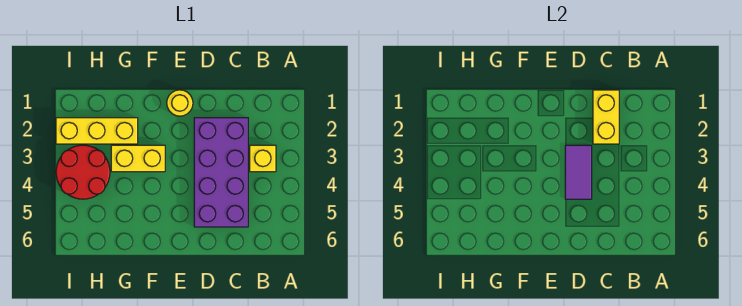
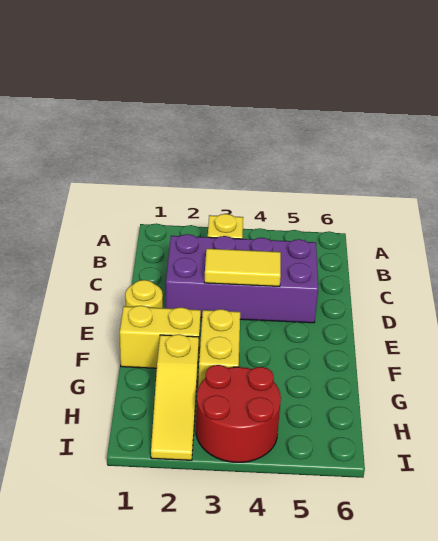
yellow 1x2 brick [593,90,619,144] -> yellow 1x2 brick moved to [120,306,201,368]
purple 1x2 tile [565,145,592,199] -> yellow 1x2 tile [204,249,281,286]
yellow 1x3 brick [56,118,138,144] -> yellow 1x3 slope [151,334,199,460]

